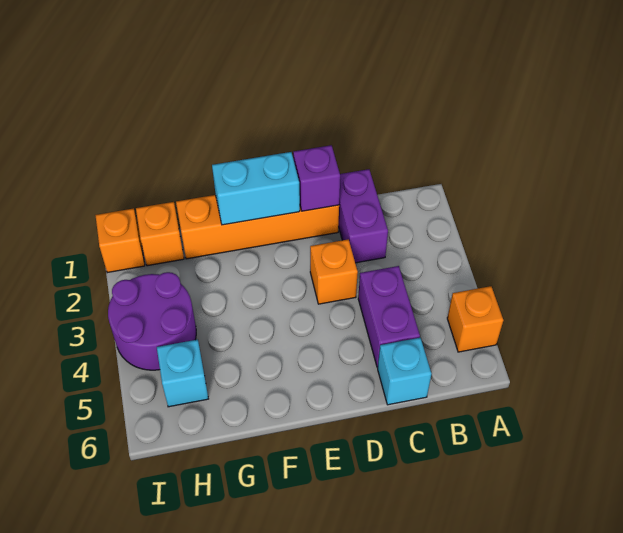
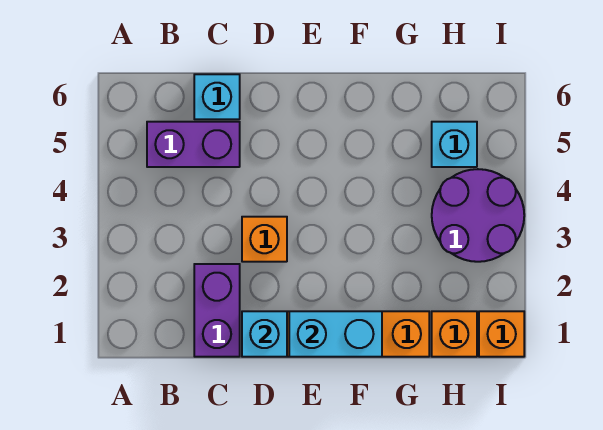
orange 1x1 brick [447,286,503,352] -> none
purple 1x2 brick [358,266,420,367] -> purple 1x2 brick turned to [147,122,240,167]
purple 1x1 brick [293,145,340,211] -> cyan 1x1 brick [242,311,287,357]

